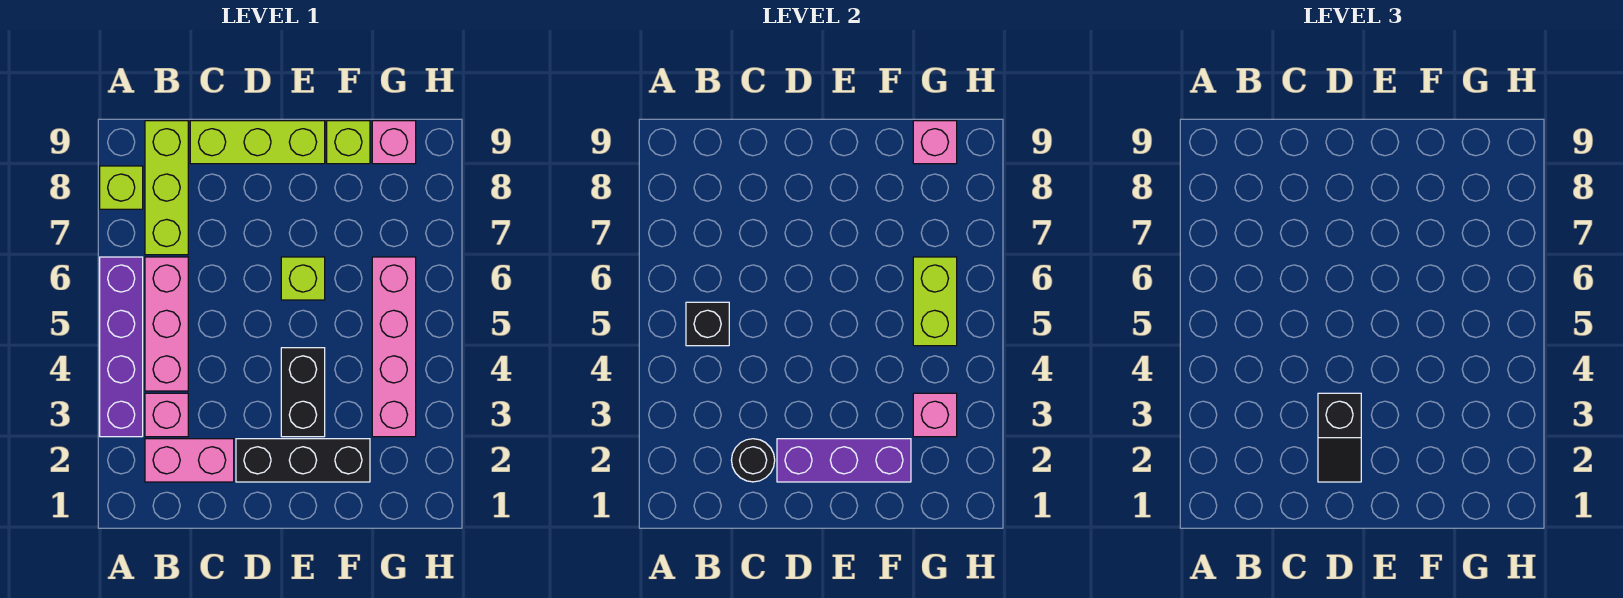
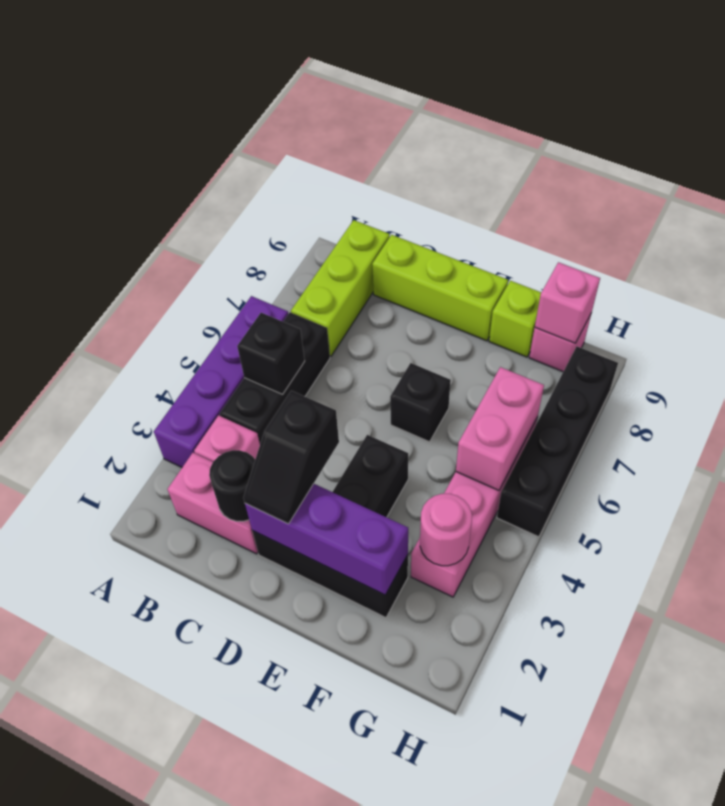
lime 1x1 brick [100,166,143,209] -> none
pink 1x3 brick [145,257,188,391] -> black 1x3 brick [220,312,330,443]
lime 1x1 brick [281,257,325,300] -> black 1x1 brick [390,363,451,442]
pink 1x1 brick [913,393,957,437] -> pink 1x1 round brick [420,494,472,566]
lime 1x2 brick [913,257,957,346] -> pink 1x2 brick [456,367,544,490]
none -> black 1x4 brick [497,347,618,537]

